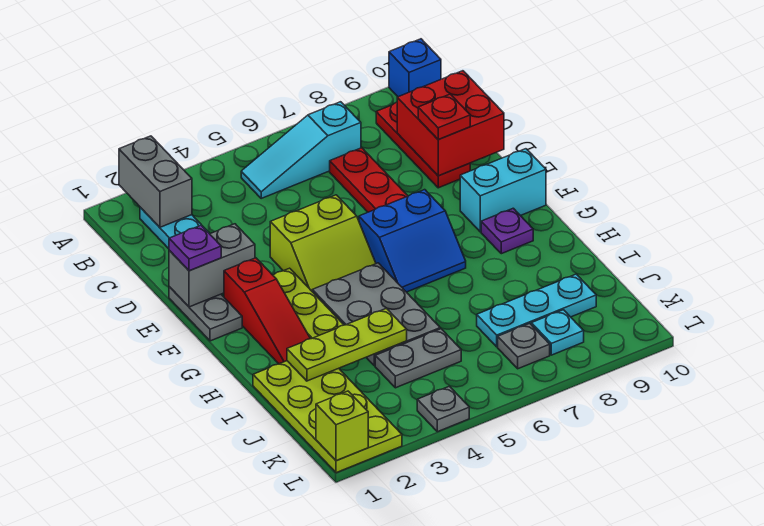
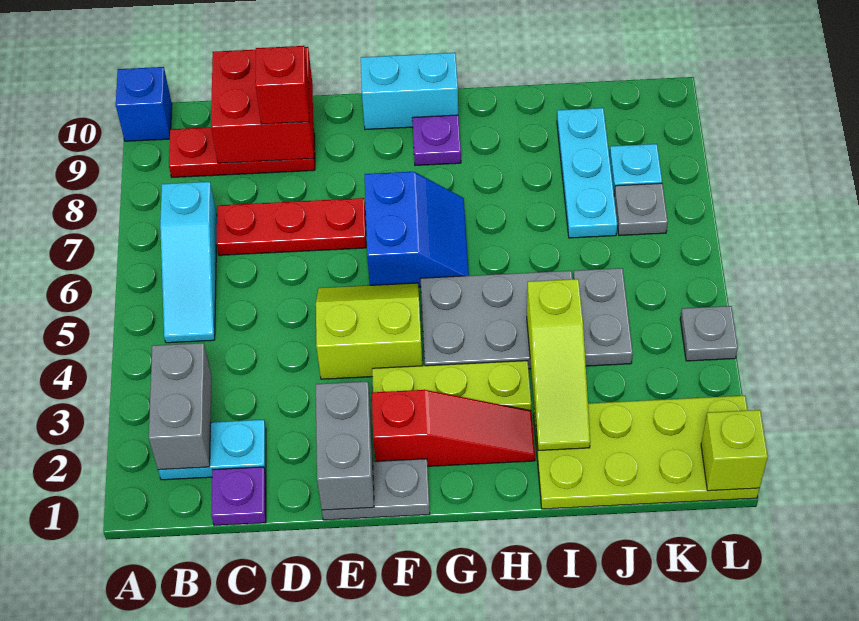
grey 1x2 brick [119,136,192,227] -> grey 1x2 brick turned to [149,343,211,470]
red 1x1 plate [418,94,470,140] -> red 1x1 brick [255,46,309,124]
purple 1x1 plate [169,225,221,271] -> purple 1x1 plate moved to [211,467,266,526]
lime 2x2 slope [270,195,376,291] -> lime 2x2 slope turned to [316,283,422,379]
cyan 1x2 brick [460,149,546,232] -> cyan 1x2 brick turned to [361,53,458,130]
lime 1x3 plate [287,308,407,381] -> lime 1x3 slope [527,279,590,451]

